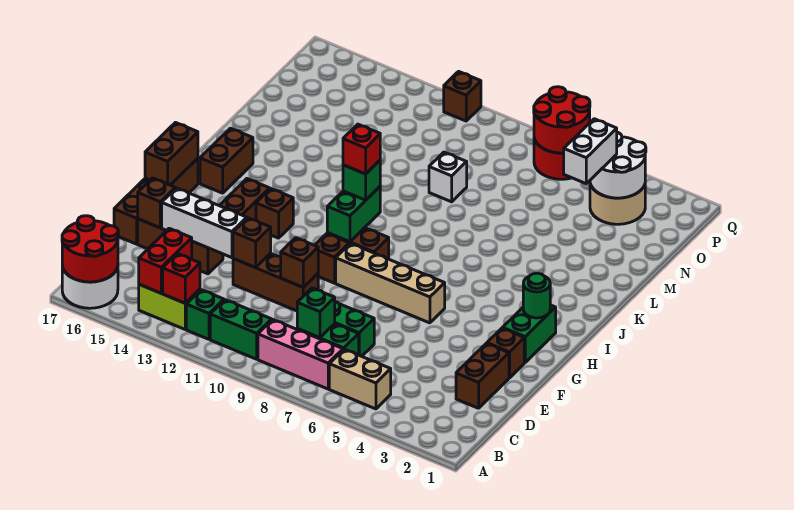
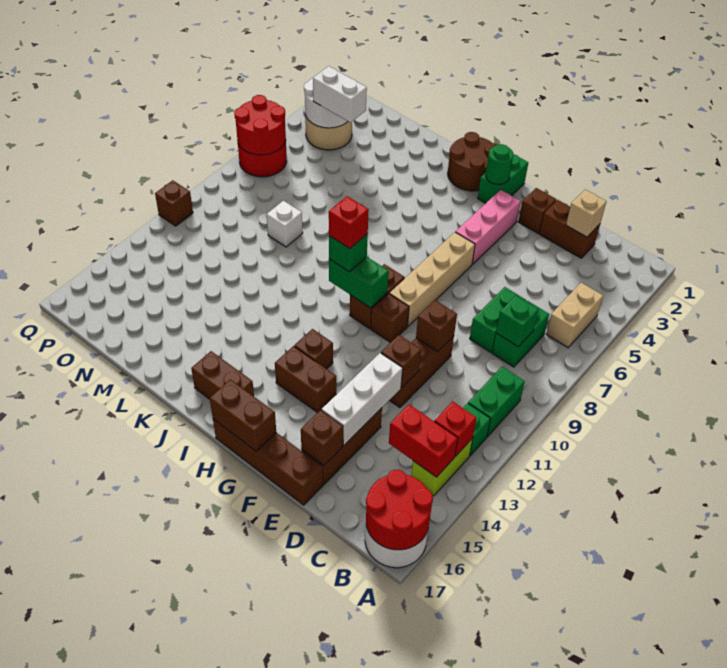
pink 1x3 brick [258,320,343,389] -> pink 1x3 brick moved to [456,190,521,264]
none -> tan 1x1 brick [566,190,606,237]
green 1x2 brick [503,305,556,363] -> green 1x2 brick turned to [478,154,528,203]
none -> brown 2x2 round brick [448,132,497,191]

